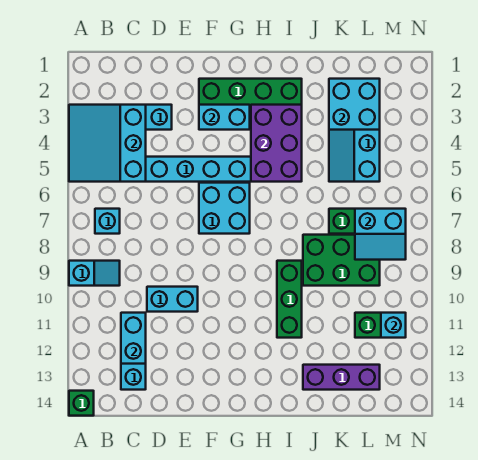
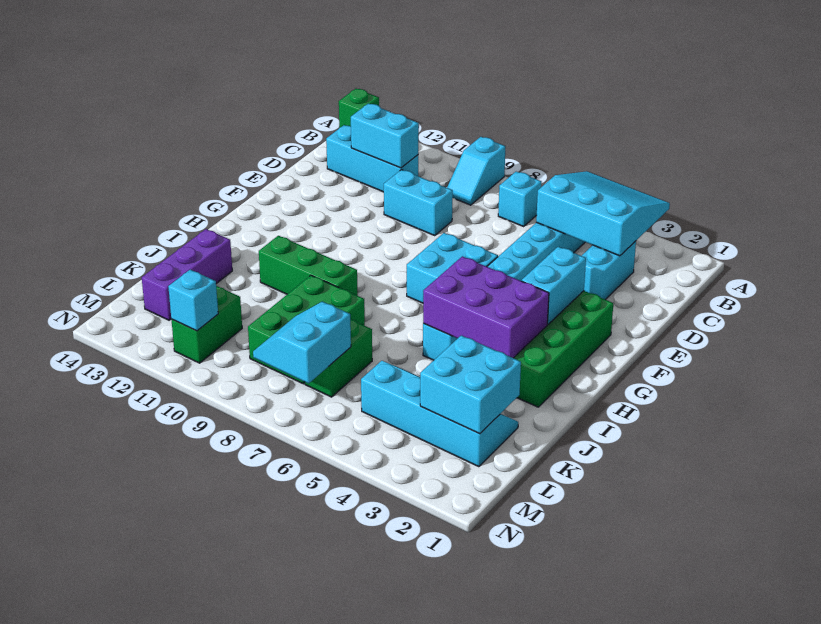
cyan 1x2 brick [147,287,198,312] -> cyan 1x2 brick turned to [384,170,453,236]

